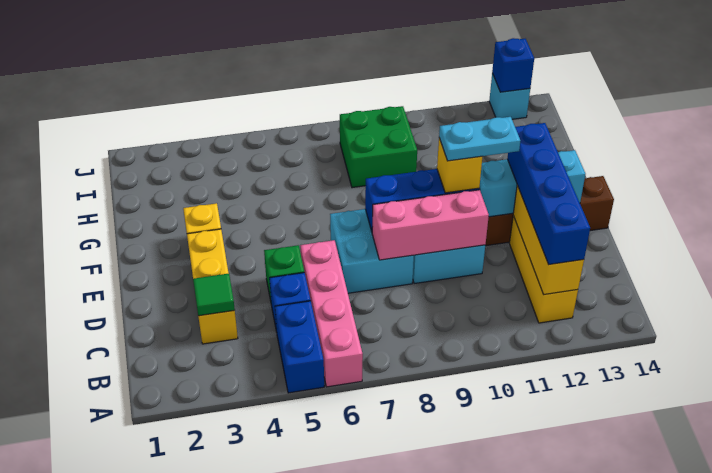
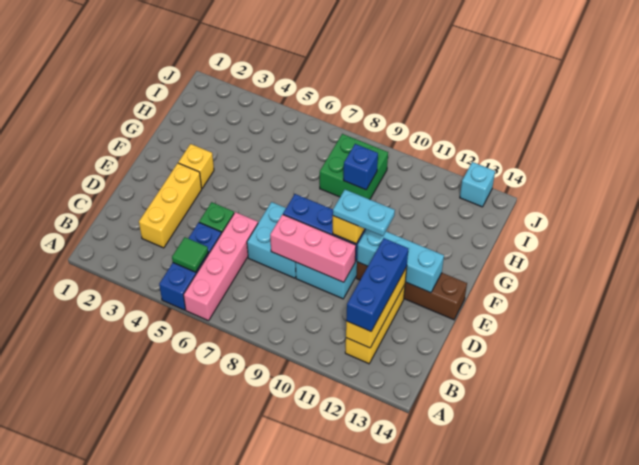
blue 1x4 brick [507,123,590,264] -> blue 1x3 brick [346,238,408,331]
green 1x1 tile [193,274,235,316] -> green 1x1 tile moved to [172,237,208,272]
blue 1x1 brick [492,38,534,92] -> blue 1x1 brick moved to [343,144,378,190]

